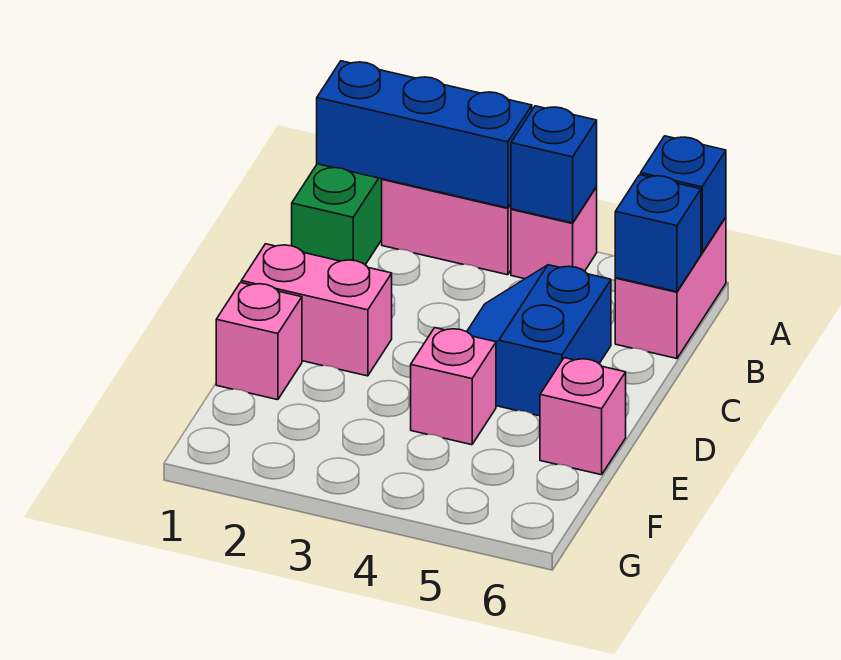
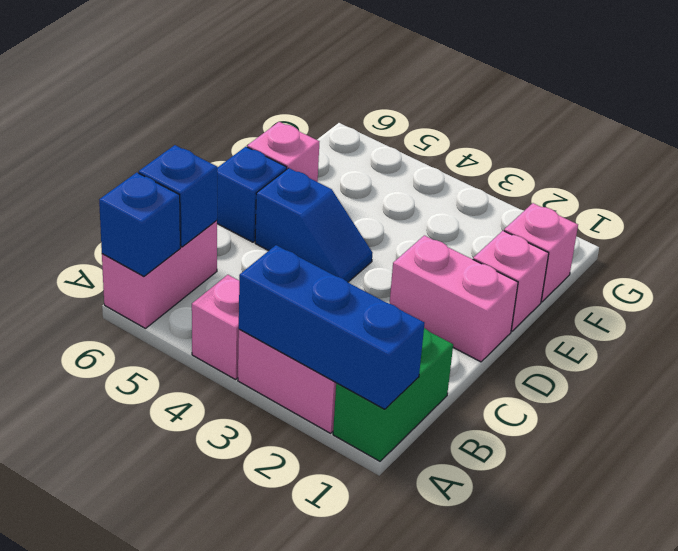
blue 1x1 brick [511,106,597,223] -> blue 1x1 brick moved to [217,147,287,242]
blue 2x2 slope [467,265,611,416] -> blue 1x2 slope [255,168,373,282]
pink 1x1 brick [411,328,496,445] -> pink 1x1 brick moved to [504,203,578,302]

